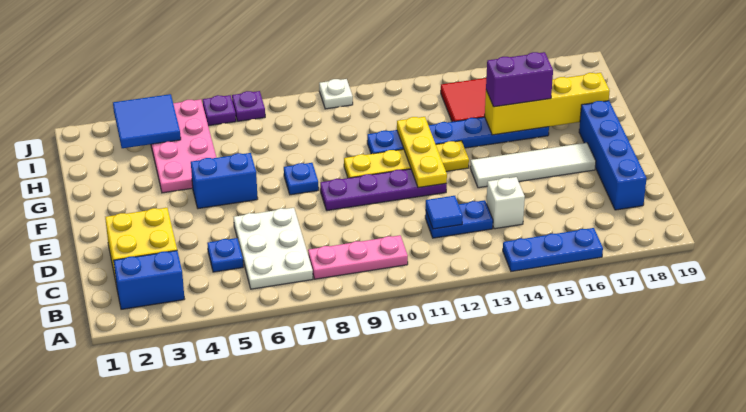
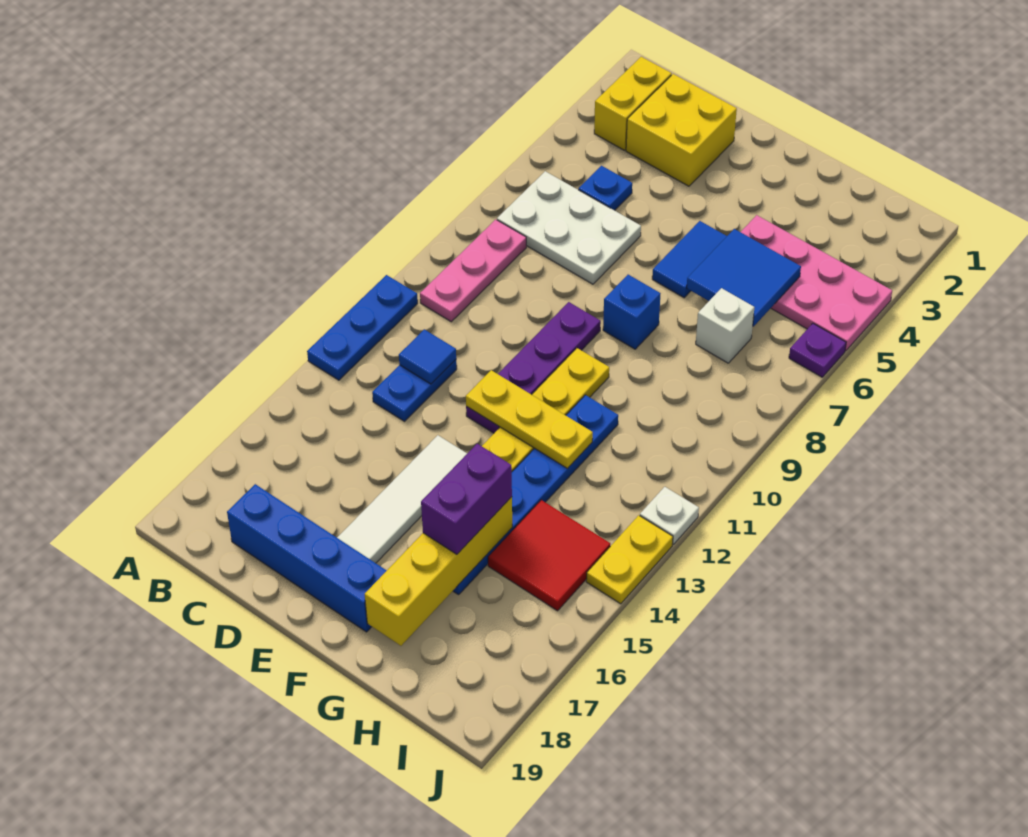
blue 1x3 plate [503,228,603,271] -> blue 1x3 plate moved to [307,275,418,380]
blue 1x2 brick [114,251,184,309] -> yellow 1x2 brick [594,57,672,150]
white 1x1 brick [486,177,525,229] -> white 1x1 brick moved to [696,288,754,363]
blue 1x2 brick [191,153,258,209] -> blue 1x2 tile [652,221,727,298]
blue 1x1 plate [284,163,319,195] -> blue 1x1 brick [603,275,661,349]
blue 2x2 tile [113,94,181,148] -> blue 2x2 tile moved to [687,229,801,327]
purple 1x1 plate [232,91,265,121] -> none
white 1x1 plate [319,79,353,109] -> white 1x1 plate moved to [640,487,699,544]
none -> yellow 1x2 plate [586,515,673,604]

